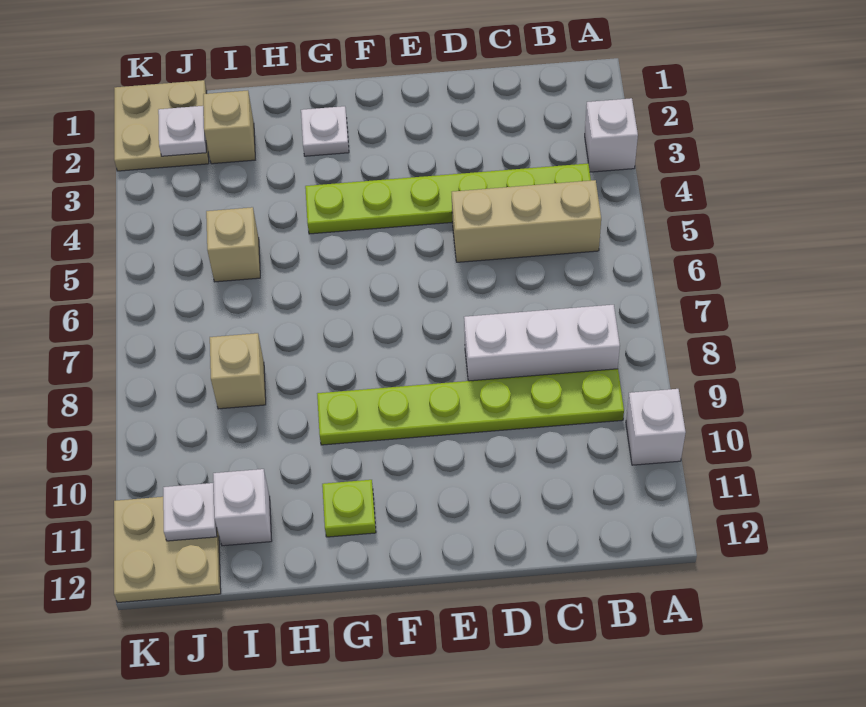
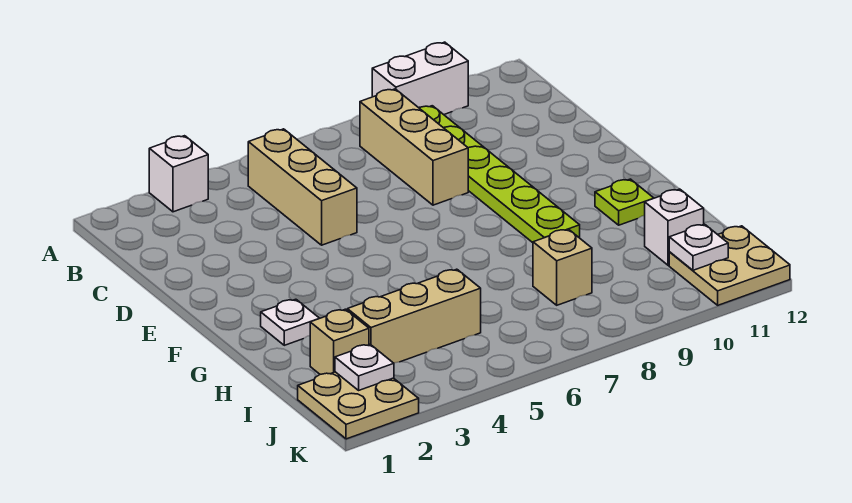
white 1x1 brick [626,389,686,465] -> white 1x2 brick [372,42,468,115]
lime 1x6 plate [305,163,591,234] -> none
white 1x3 brick [464,305,620,381] -> tan 1x3 brick [360,89,468,205]
tan 1x1 brick [206,207,260,282] -> tan 1x3 brick [347,269,481,363]

